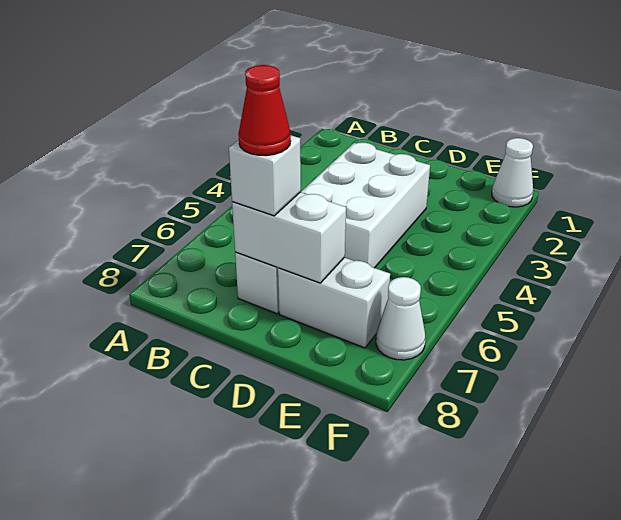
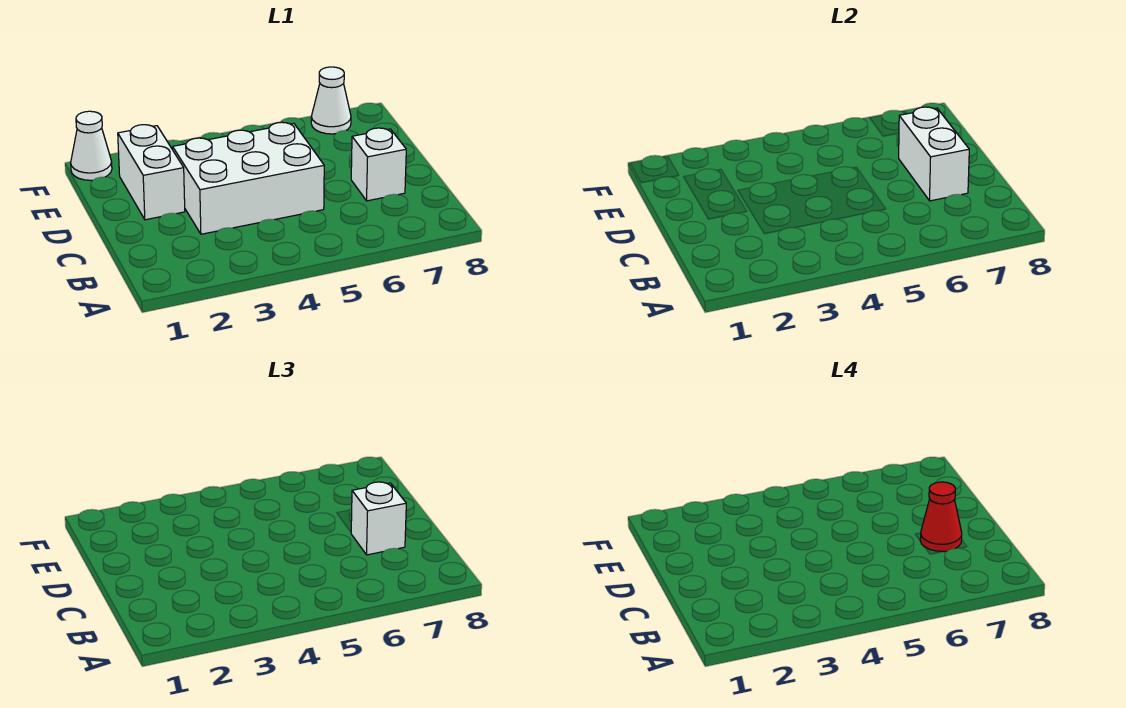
white 1x2 brick [278,258,390,348] -> white 1x2 brick moved to [118,125,185,220]

